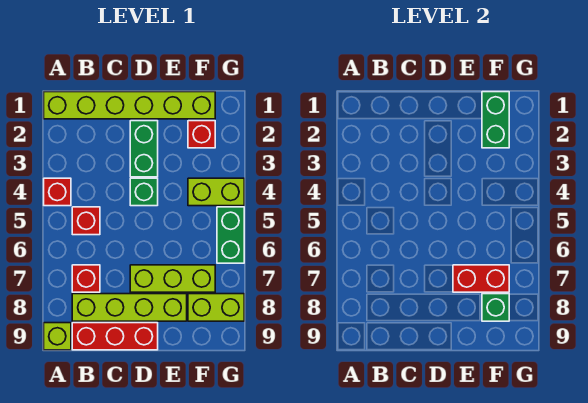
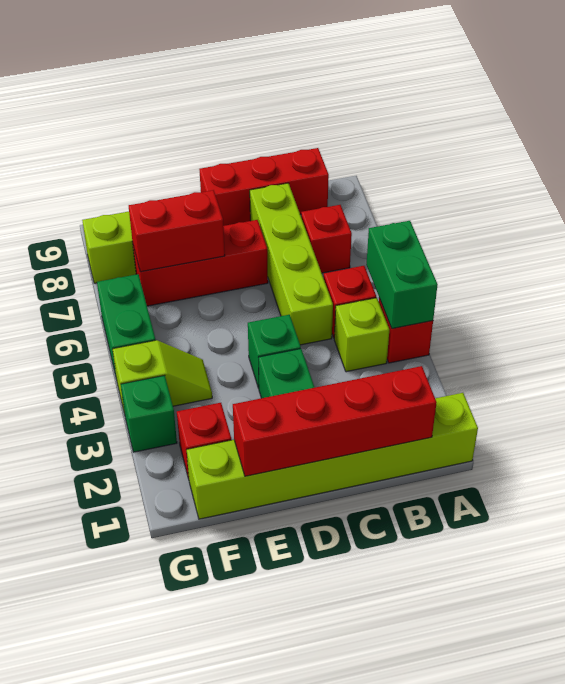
lime 1x1 brick [44,323,71,350] -> lime 1x1 brick moved to [334,298,389,372]
none -> red 1x4 brick [233,366,437,476]
lime 1x4 brick [72,294,187,321] -> lime 1x4 brick turned to [250,183,333,345]
lime 1x3 brick [130,265,215,292] -> red 1x3 brick [133,220,268,306]
green 1x2 brick [482,92,509,148] -> green 1x2 brick moved to [366,221,438,328]
lime 1x2 brick [188,178,244,206] -> lime 1x2 slope [112,340,212,414]
green 1x1 brick [482,294,509,321] -> green 1x1 brick moved to [121,375,177,452]

